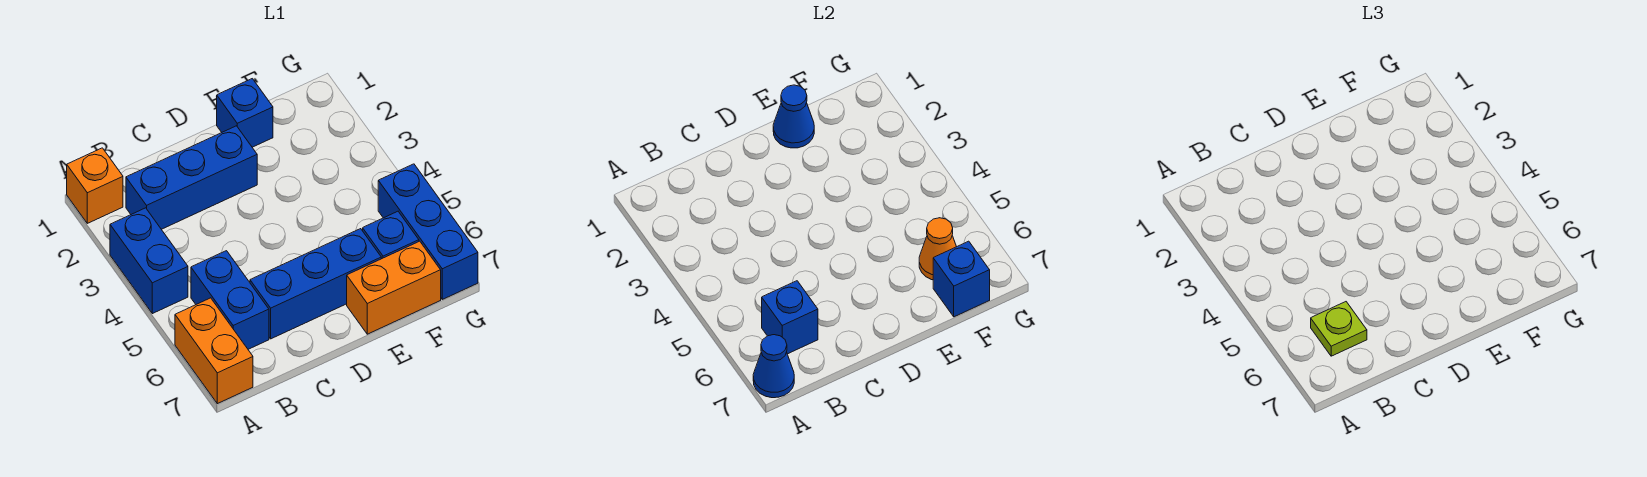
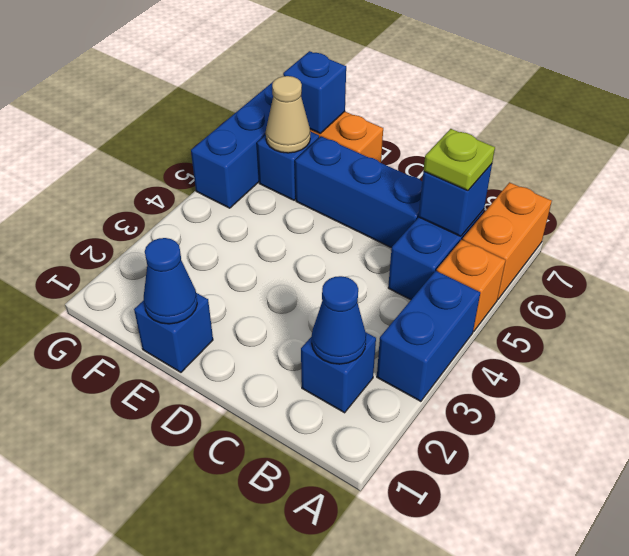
orange 1x1 brick [67,148,123,223] -> orange 1x1 brick moved to [437,240,506,331]
blue 1x1 cone [753,335,794,398] -> blue 1x1 cone moved to [312,276,366,364]
blue 1x3 brick [126,126,257,229] -> blue 1x1 brick [301,333,376,413]
orange 1x1 cone [919,218,956,280] -> tan 1x1 cone [266,76,310,153]

